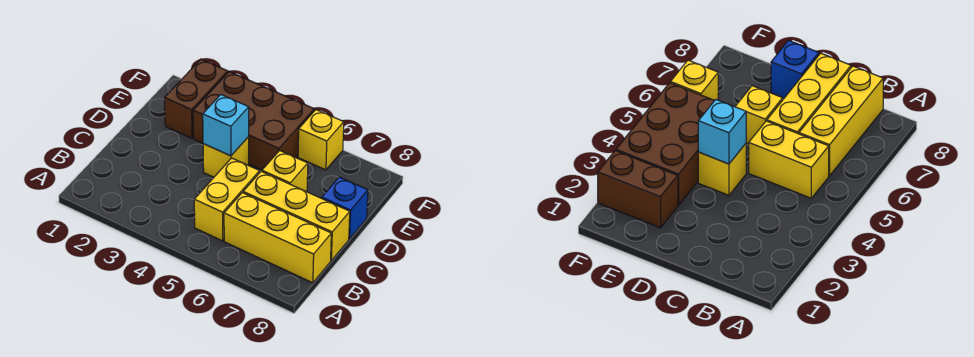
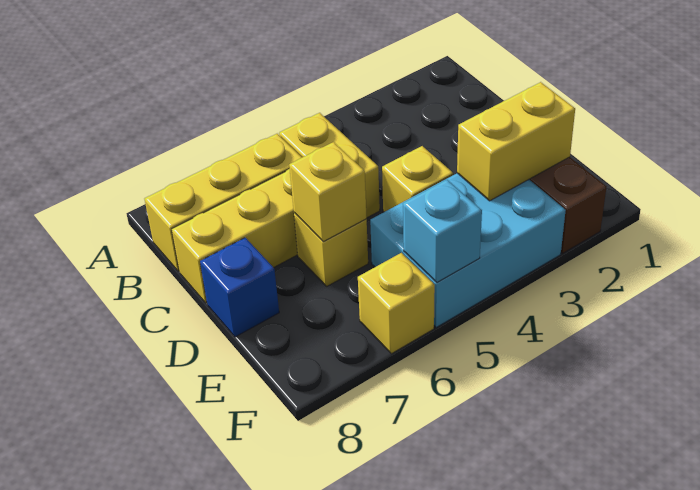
cyan 1x1 brick [203,95,249,156] -> cyan 1x1 brick moved to [403,180,482,282]
none -> yellow 1x1 brick [289,142,367,242]
none -> yellow 1x2 brick [457,82,575,201]
brown 2x3 brick [193,72,314,170] -> cyan 2x3 brick [370,173,566,328]

